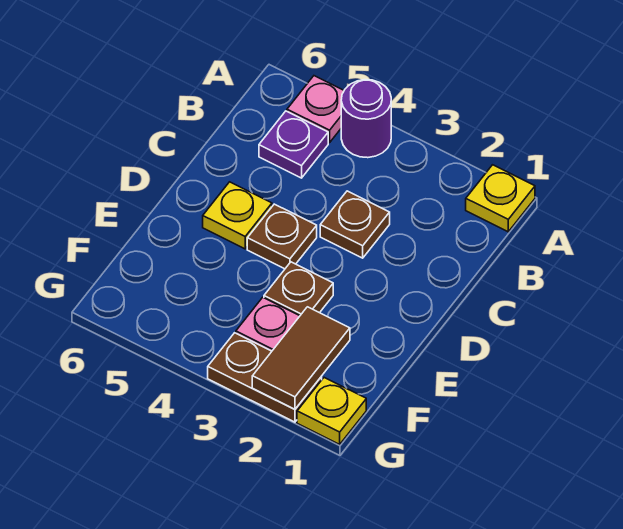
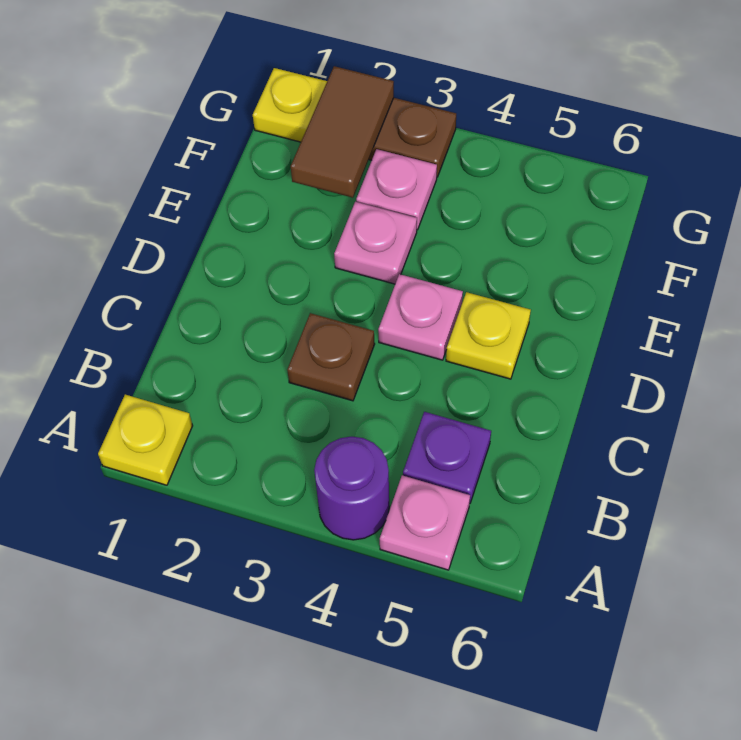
brown 1x1 plate [247,204,317,269] -> pink 1x1 plate [378,274,463,360]
brown 1x1 plate [264,262,333,316] -> pink 1x1 plate [334,202,417,284]

